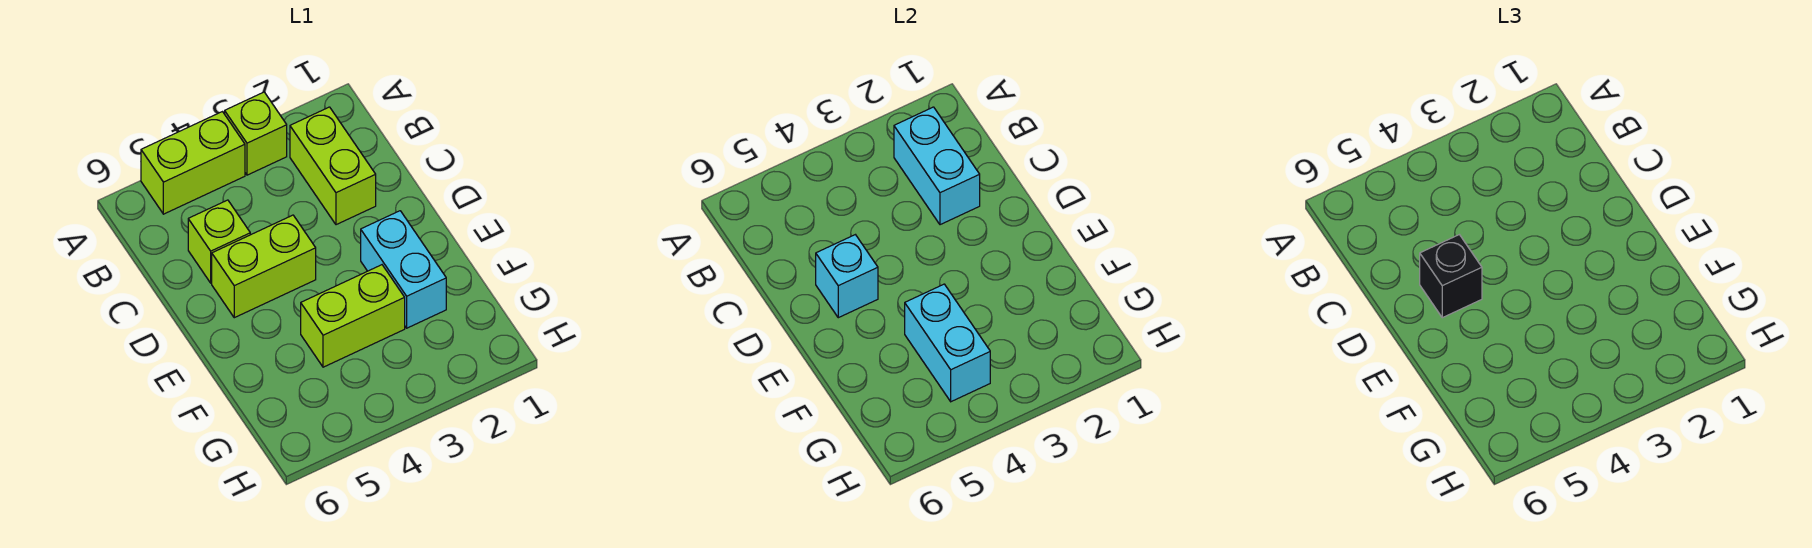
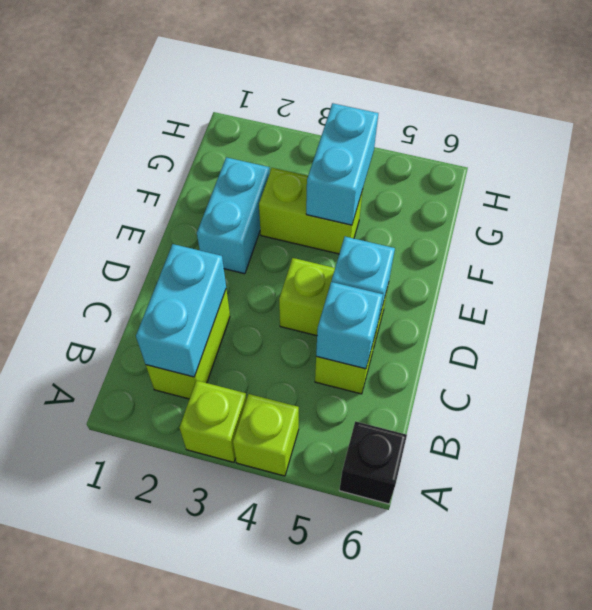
lime 1x2 brick [141,112,245,214] -> lime 1x1 brick [233,394,299,476]
none -> cyan 1x1 brick [316,282,383,369]
black 1x1 brick [1420,235,1482,318] -> black 1x1 brick moved to [339,421,407,504]

